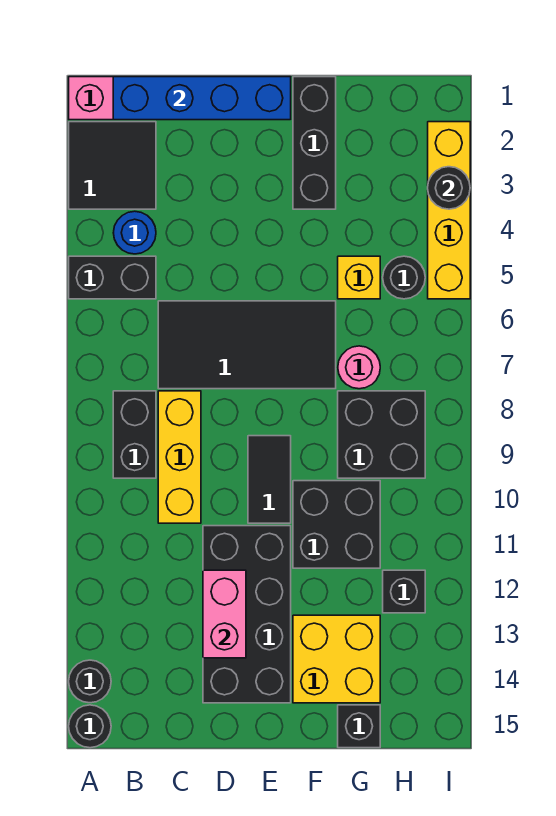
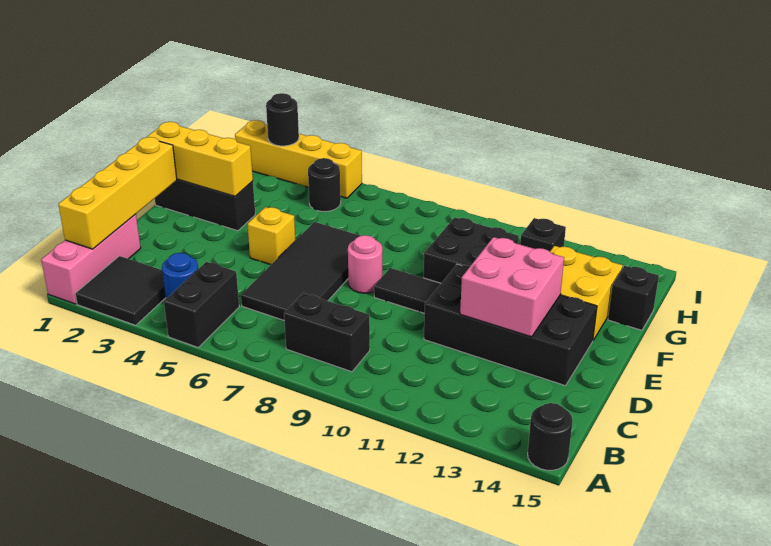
black 1x1 round brick [69,660,111,703] -> none
blue 1x4 brick [113,77,291,120] -> yellow 1x4 brick [58,137,177,249]
yellow 1x3 brick [158,391,201,523] -> yellow 1x3 brick moved to [147,122,253,196]
pink 1x2 brick [203,570,246,658] -> pink 2x2 brick [460,237,564,337]
yellow 1x1 brick [338,256,380,299] -> yellow 1x1 brick moved to [247,207,295,265]
pink 1x1 round brick [338,346,380,389] -> pink 1x1 round brick moved to [348,235,383,293]
black 2x2 brick [338,391,425,478] -> none

